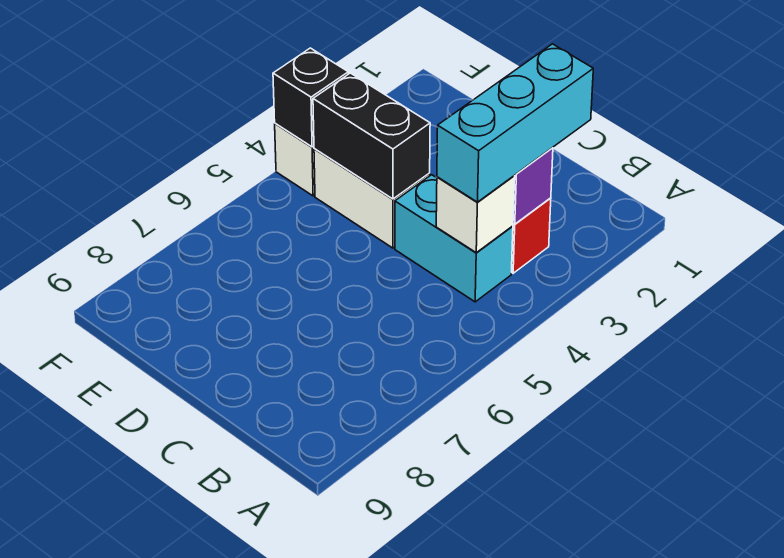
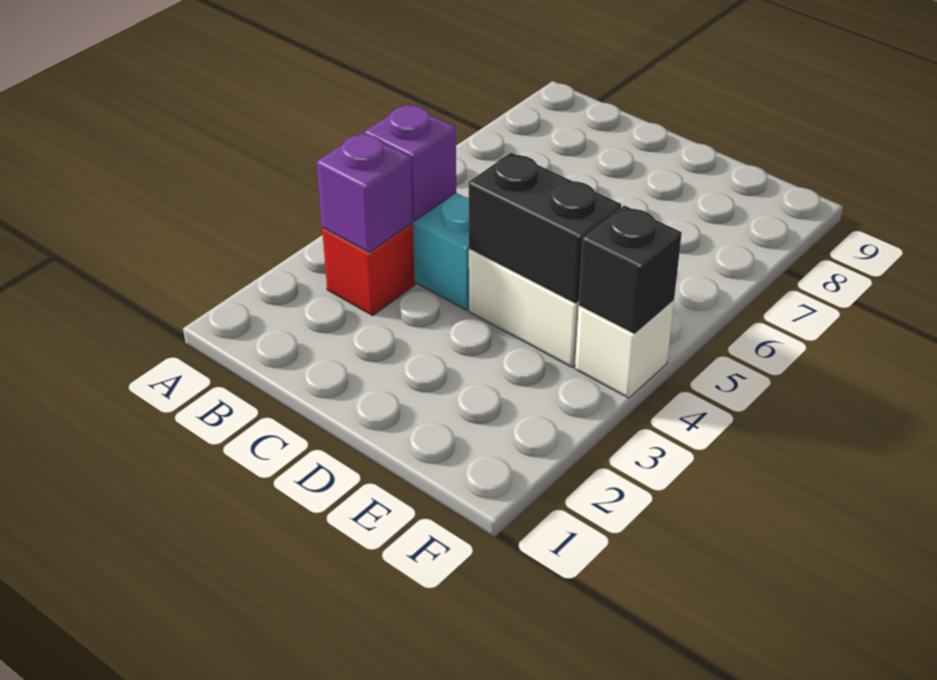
cyan 1x3 brick [437,44,593,202] -> none
white 1x1 brick [436,176,515,253] -> purple 1x1 brick [364,104,456,221]

